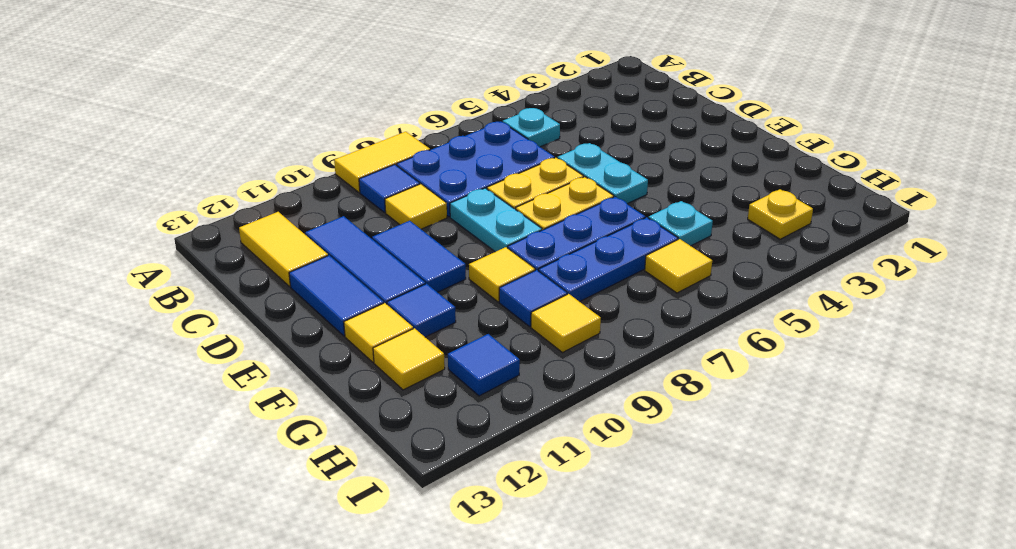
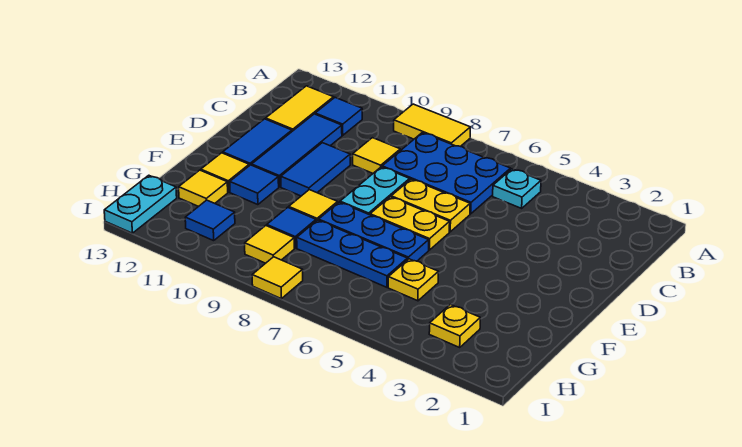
blue 1x1 tile [359,164,420,213] -> blue 1x1 tile moved to [315,98,362,135]
cyan 1x2 plate [558,143,648,204] -> cyan 1x2 plate moved to [104,175,177,233]
cyan 1x1 plate [649,201,713,246] -> yellow 1x1 plate [388,259,438,301]
yellow 1x1 tile [645,239,712,293] -> yellow 1x1 tile moved to [252,257,303,299]

